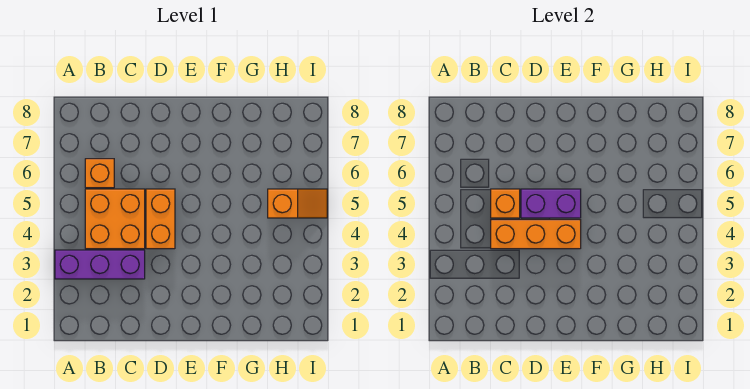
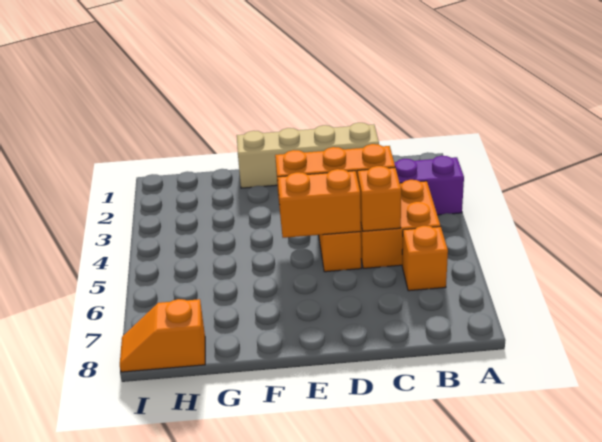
none -> tan 1x4 brick [237,123,379,188]
purple 1x2 brick [521,189,581,218] -> orange 1x2 brick [278,169,361,238]
orange 1x2 slope [268,189,327,218] -> orange 1x2 slope moved to [120,299,205,372]

